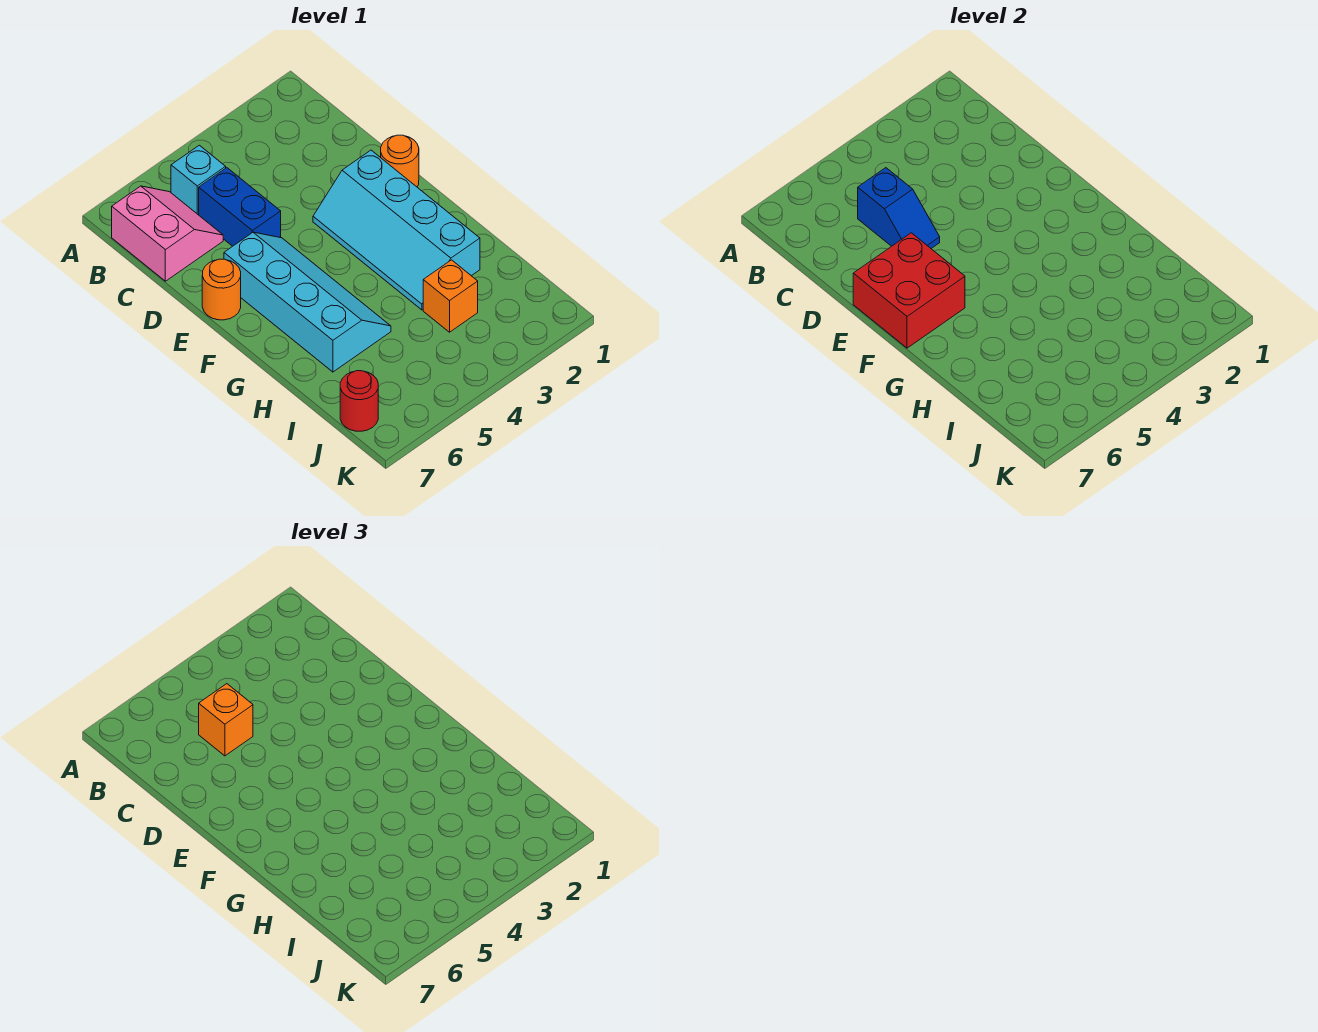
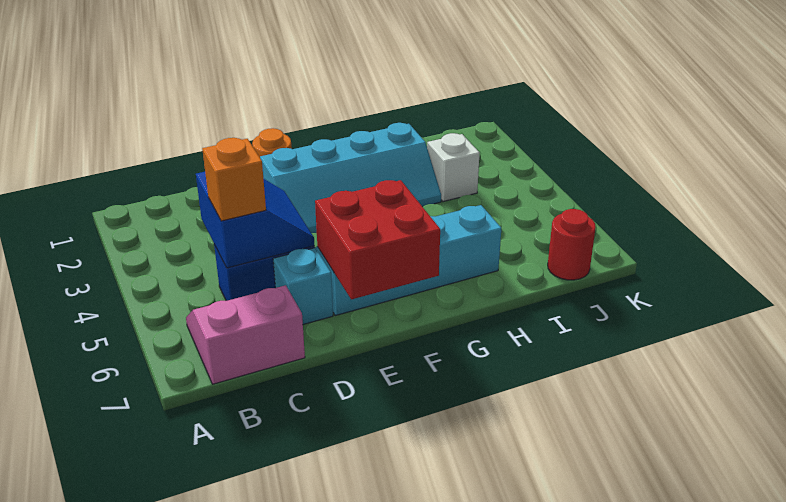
cyan 1x1 brick [171,145,226,215] -> cyan 1x1 brick moved to [273,248,333,324]
blue 1x2 slope [858,168,940,248] -> blue 2x2 slope [196,172,315,268]
orange 1x1 round brick [202,259,241,320] -> none
orange 1x1 brick [423,260,478,332] -> white 1x1 brick [427,133,480,202]

